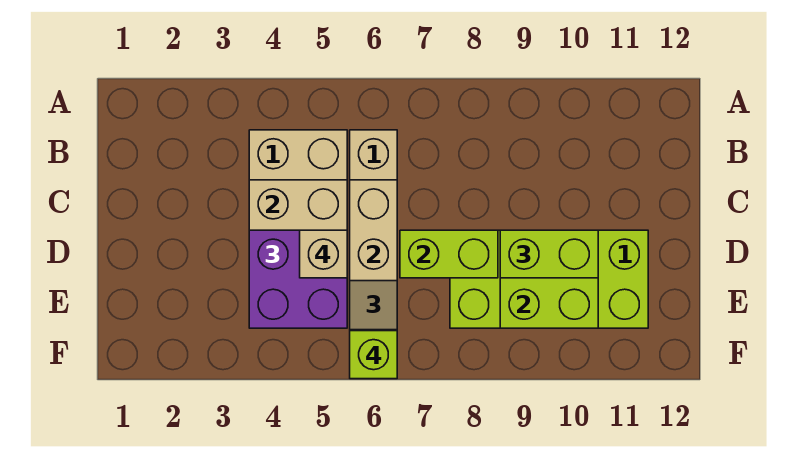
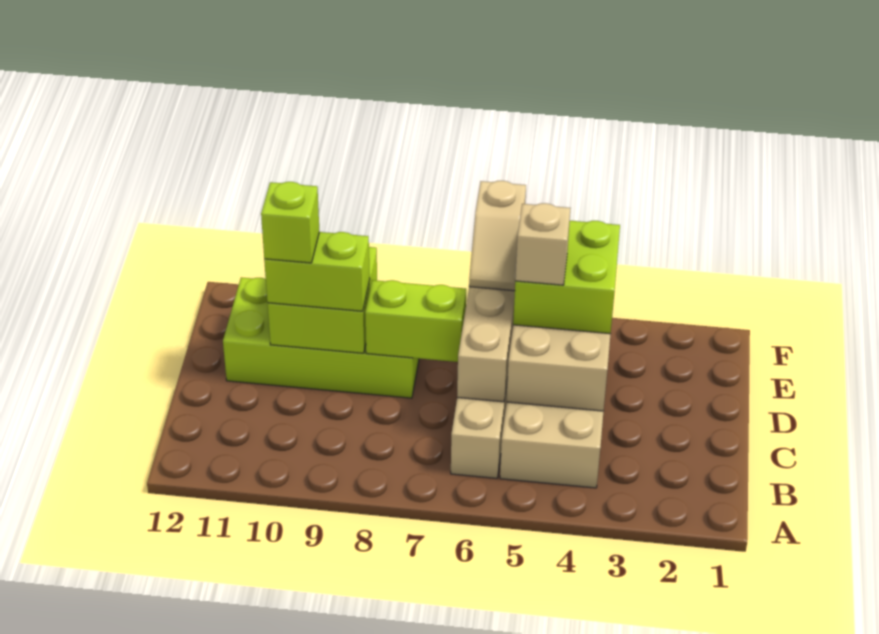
purple 2x2 brick [249,230,347,328] -> lime 2x2 brick [513,221,620,334]
lime 1x1 brick [350,331,397,379] -> lime 1x1 brick moved to [261,182,319,263]

